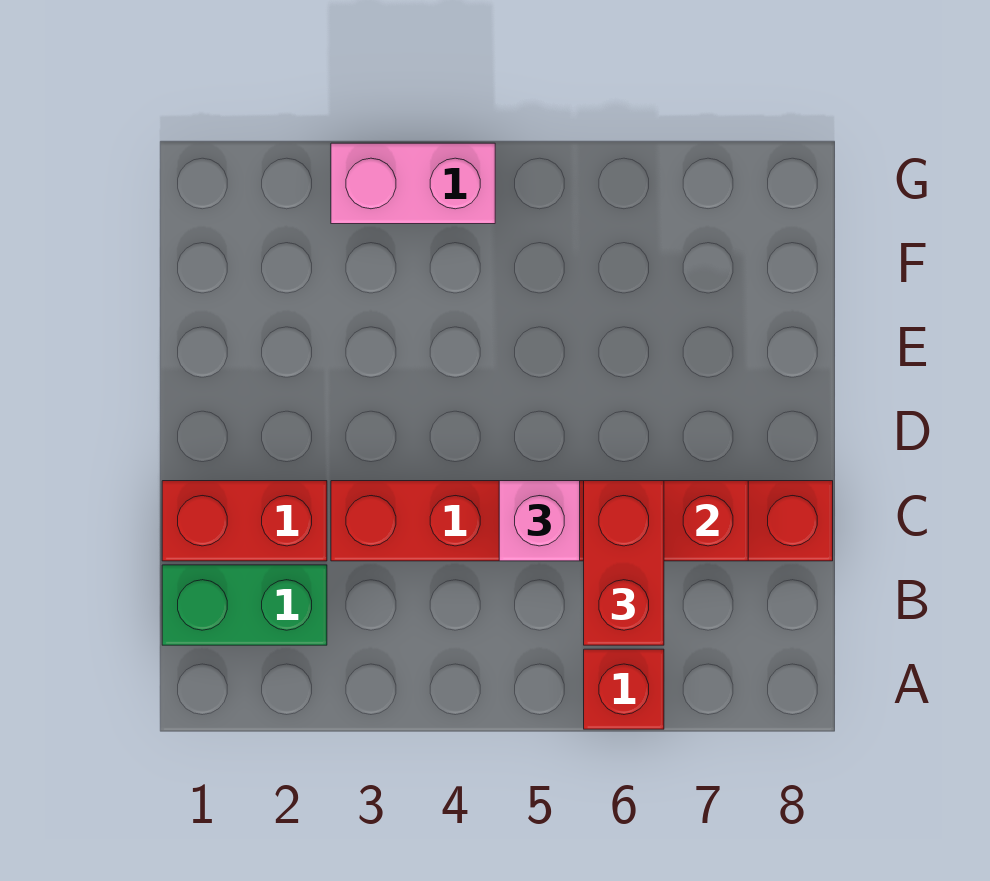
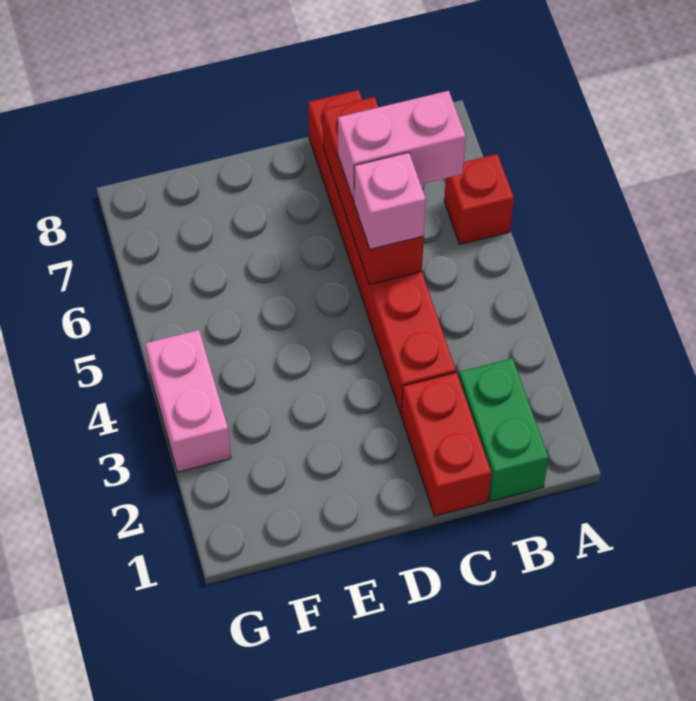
red 1x2 brick [584,481,664,645] -> pink 1x2 brick [338,91,466,201]

